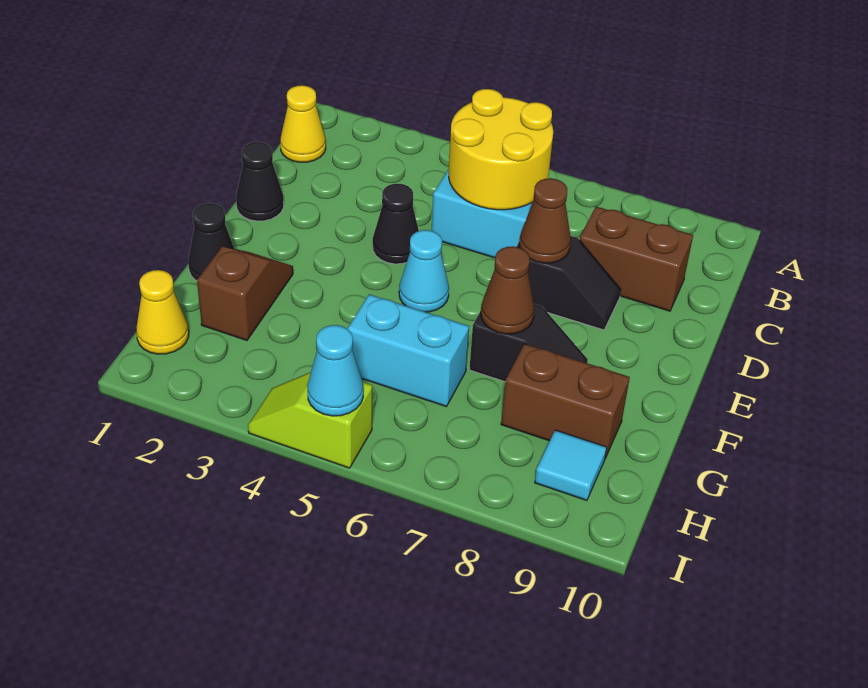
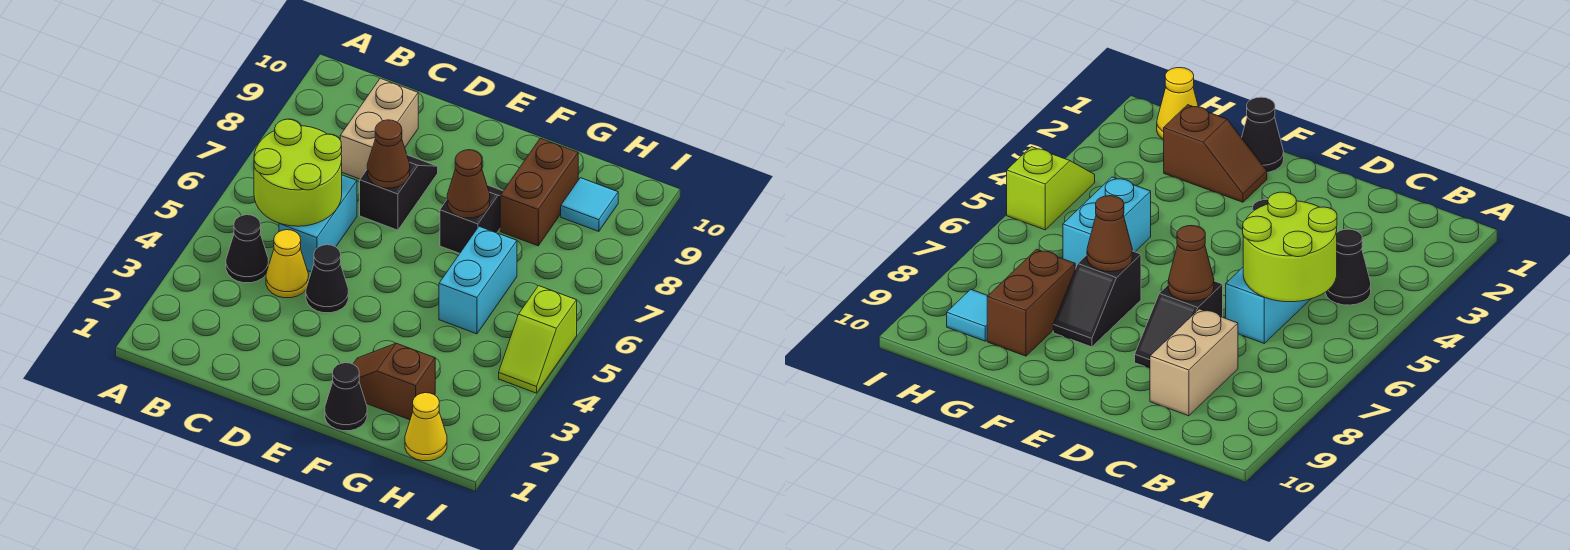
yellow 1x1 cone [280,85,326,162] -> yellow 1x1 cone moved to [266,230,308,298]
yellow 2x2 round brick [449,89,553,210] -> lime 2x2 round brick [254,119,342,226]
brown 1x2 brick [580,206,693,311] -> tan 1x2 brick [340,78,418,179]
black 1x1 cone [236,142,284,221] -> black 1x1 cone moved to [226,215,268,283]
cyan 1x1 cone [399,230,449,312] -> none
cyan 1x1 cone [307,325,363,416] -> none

